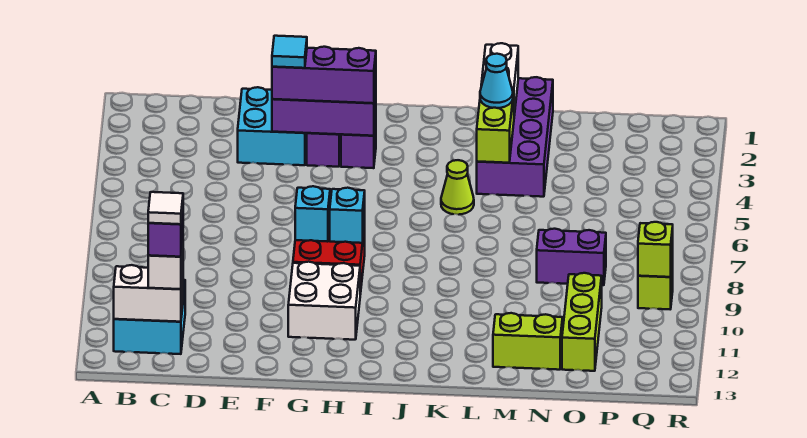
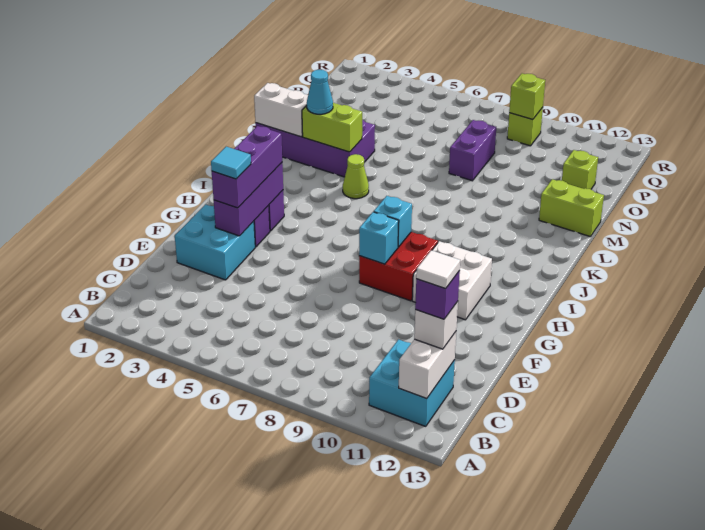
lime 1x2 brick [493,313,563,370] -> lime 1x2 brick turned to [539,179,604,237]
lime 1x3 brick [562,273,602,371] -> lime 1x1 brick [562,150,598,189]

